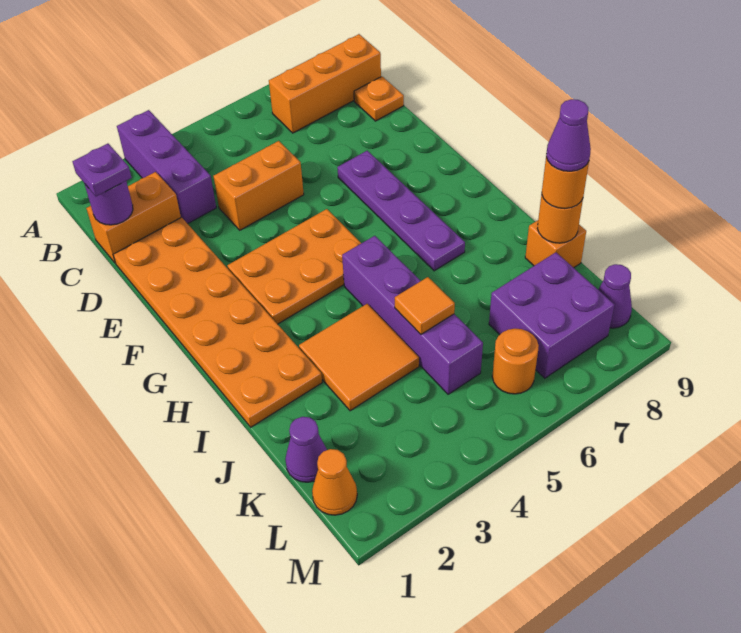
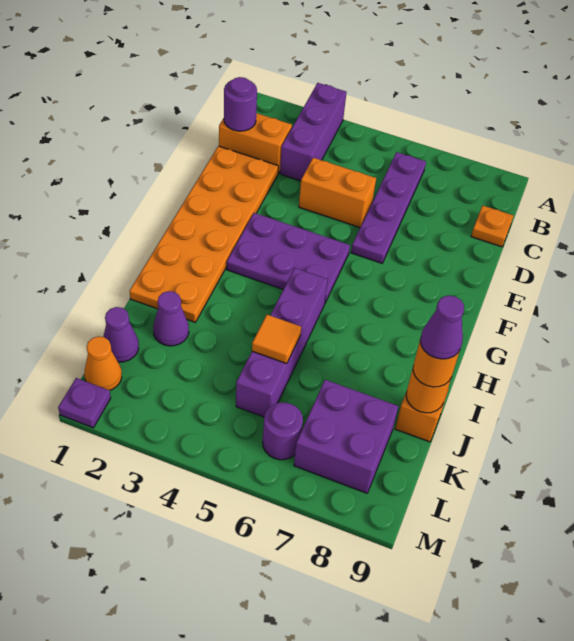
orange 1x3 brick [269,34,381,133] -> none
purple 1x1 plate [72,144,132,196] -> purple 1x1 plate moved to [58,378,111,428]
purple 1x4 plate [337,151,465,271] -> purple 1x4 plate moved to [351,152,426,263]
orange 2x3 plate [227,209,361,324] -> purple 2x3 plate [227,213,350,303]
orange 2x2 tile [299,304,419,411] -> none
orange 1x1 round brick [492,329,539,394] -> purple 1x1 round brick [263,402,303,460]
purple 1x1 cone [598,264,632,328] -> purple 1x1 cone moved to [153,291,189,346]

